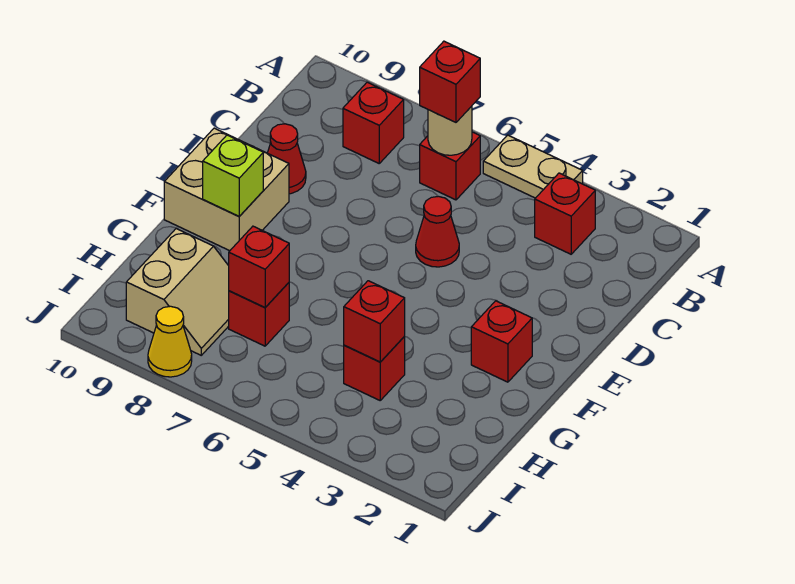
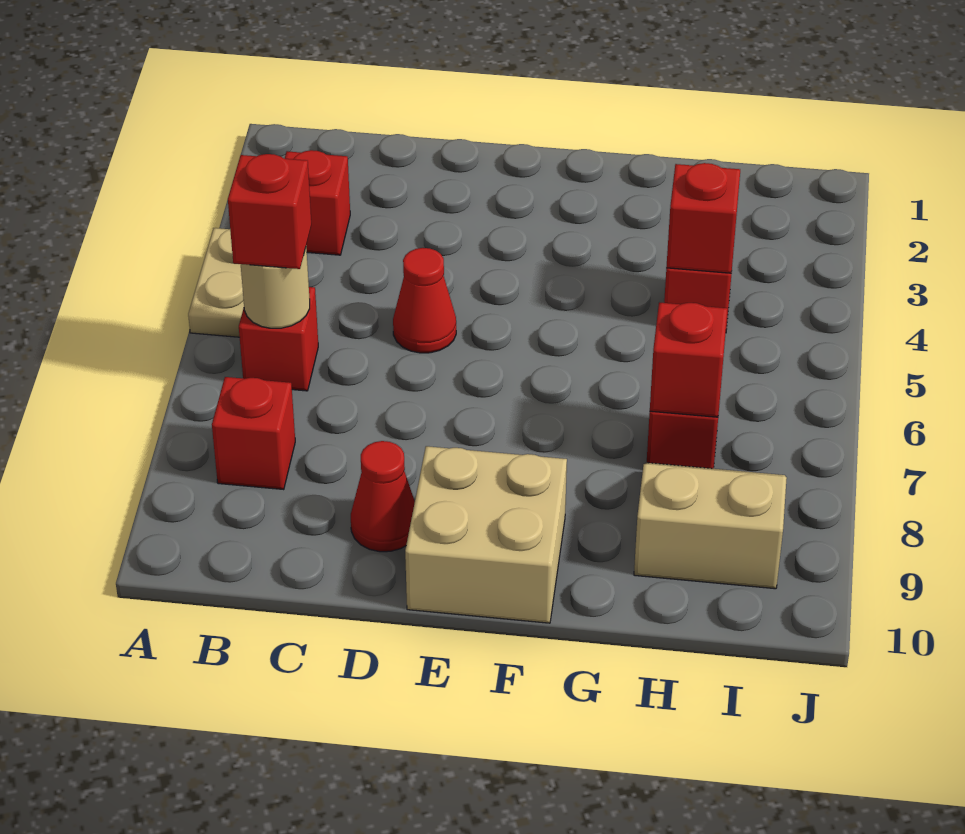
red 1x1 brick [471,301,532,382] -> none
lime 1x1 brick [203,135,263,216] -> none
yellow 1x1 cone [148,306,192,377] -> none

